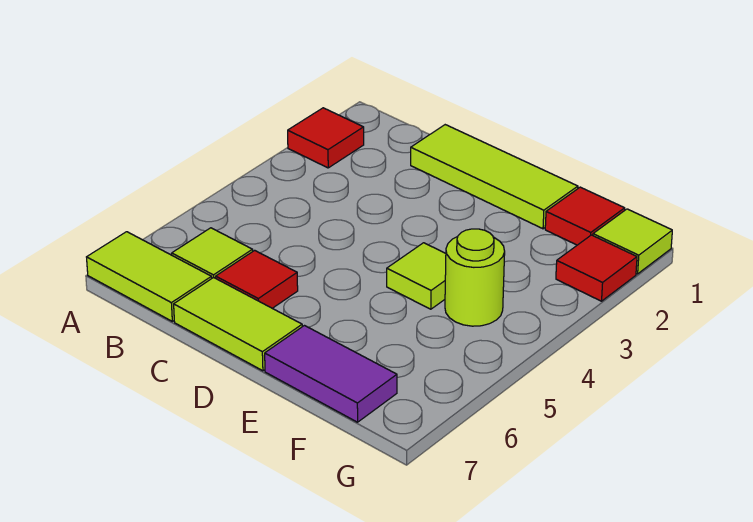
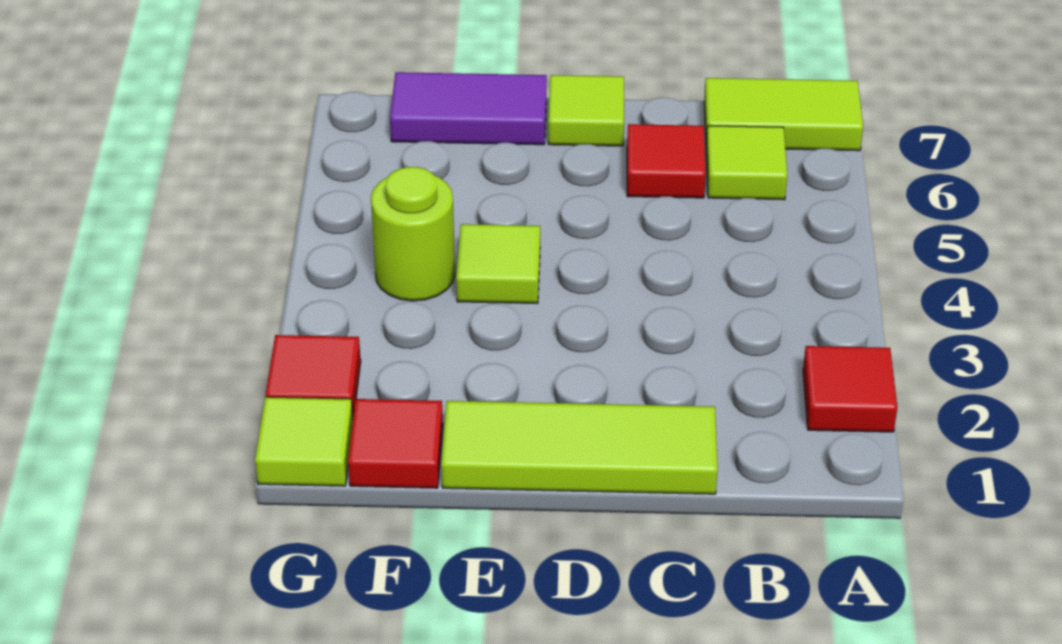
lime 1x2 tile [174,278,302,371] -> lime 1x1 tile [548,75,624,146]

